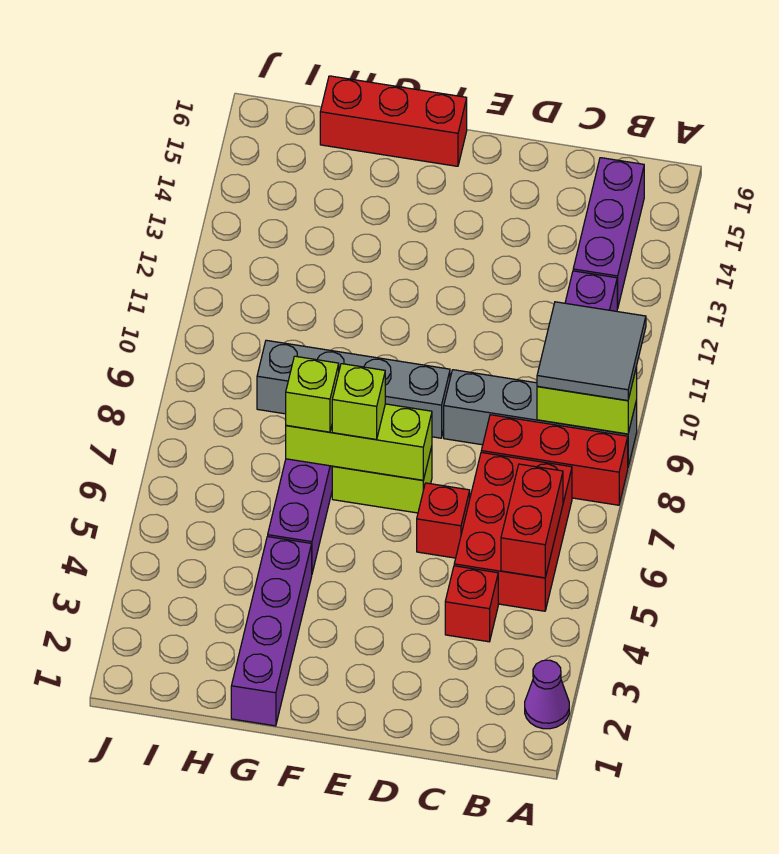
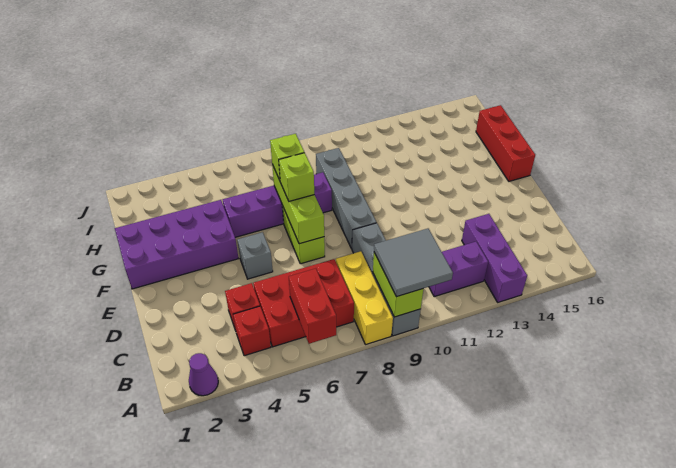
red 1x3 brick [481,415,628,505] -> yellow 1x3 brick [336,251,393,345]
red 1x2 brick [501,464,563,578] -> red 1x2 brick turned to [289,269,336,344]
purple 1x3 brick [573,158,644,309] -> purple 1x3 brick turned to [462,214,527,302]
red 1x1 brick [417,483,470,558] -> red 1x1 brick moved to [233,306,271,356]
none -> grey 1x1 brick [237,232,273,279]
purple 1x4 brick [231,537,312,726] -> purple 2x4 brick [115,200,239,289]

